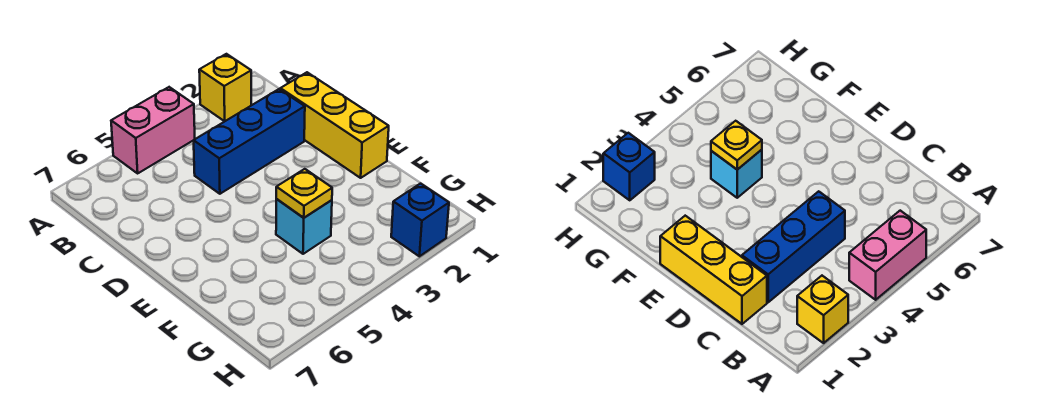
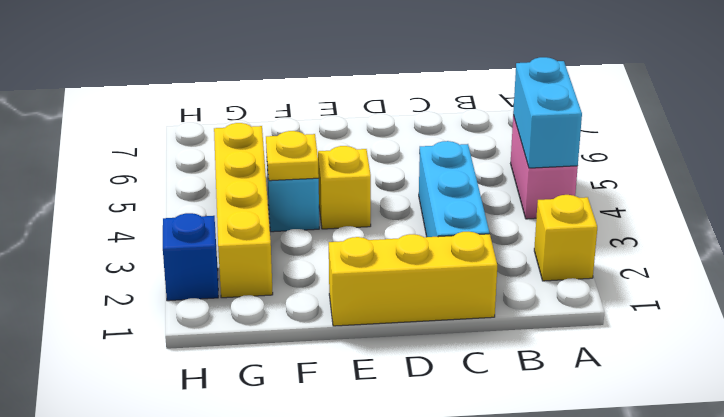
none -> cyan 1x2 brick [513,57,582,168]
blue 1x3 brick [194,89,305,194] -> cyan 1x3 brick [419,141,489,237]
none -> yellow 1x1 brick [318,146,371,229]
none -> yellow 1x4 brick [214,123,273,298]

